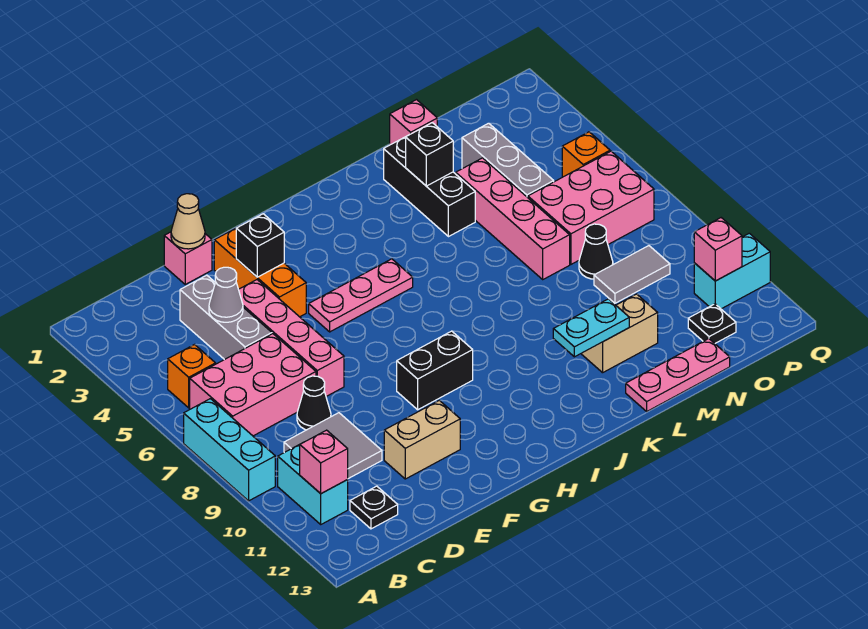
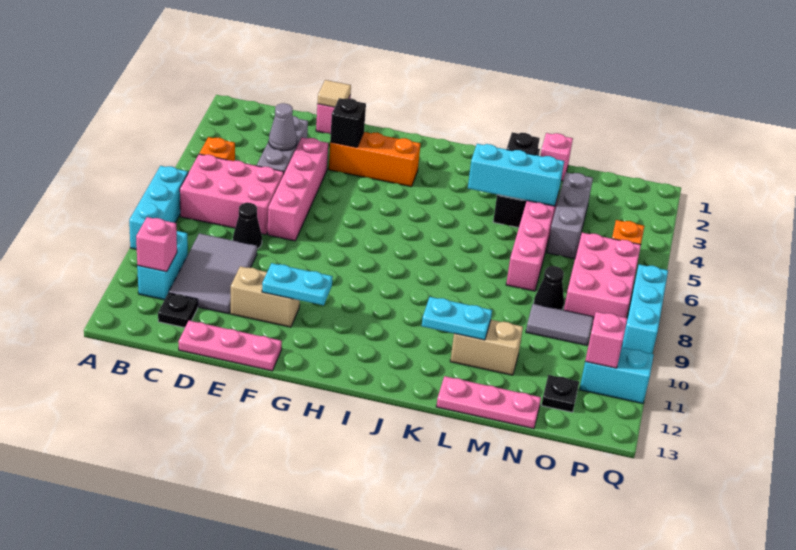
grey 2x2 tile [284,413,382,479] -> grey 2x3 tile [169,233,257,314]
tan 1x1 cone [171,194,205,249] -> tan 1x1 tile [317,80,351,107]
orange 1x3 brick [214,228,306,317] -> orange 1x3 brick turned to [329,132,420,187]
none -> cyan 1x2 plate [262,263,333,305]
pink 1x3 plate [309,259,413,332] -> pink 1x3 plate moved to [178,321,282,371]
black 1x2 brick [397,331,473,410] -> none
none -> cyan 1x3 brick [468,144,564,206]
pink 2x3 brick [528,151,654,264] -> pink 2x3 brick turned to [564,232,641,325]
none -> cyan 1x3 brick [622,264,668,354]

